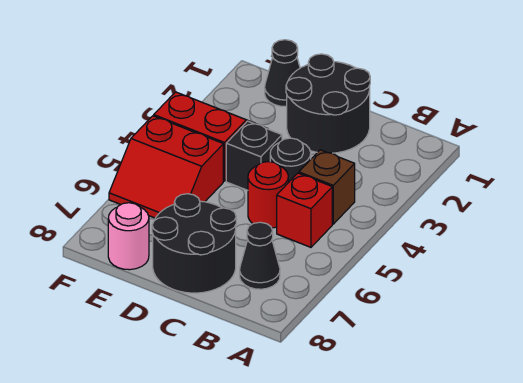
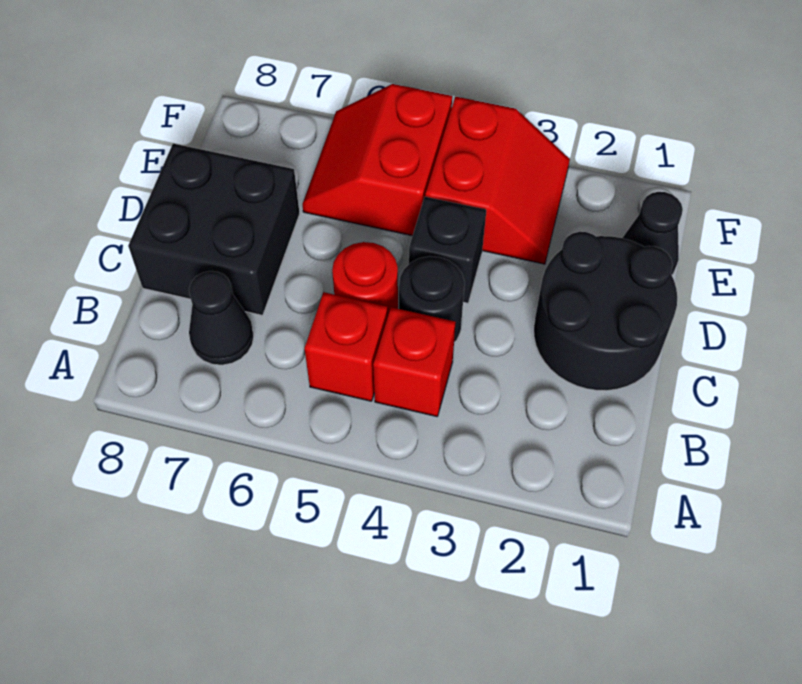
brown 1x1 brick [299,150,355,224] -> red 1x1 brick [373,307,456,416]
black 2x2 round brick [152,194,236,293] -> black 2x2 brick [128,144,300,315]
pink 1x1 round brick [108,203,149,270] -> none

